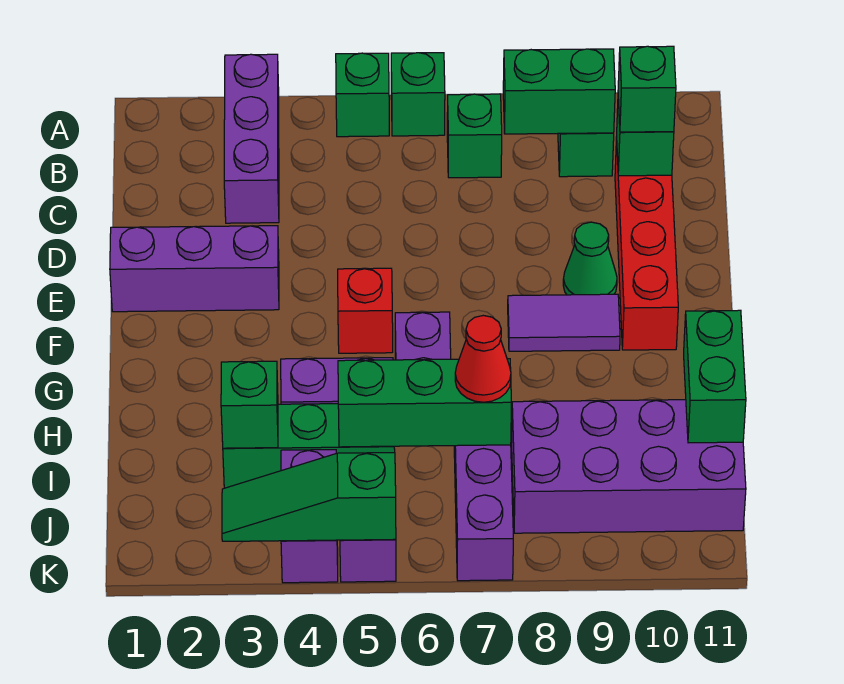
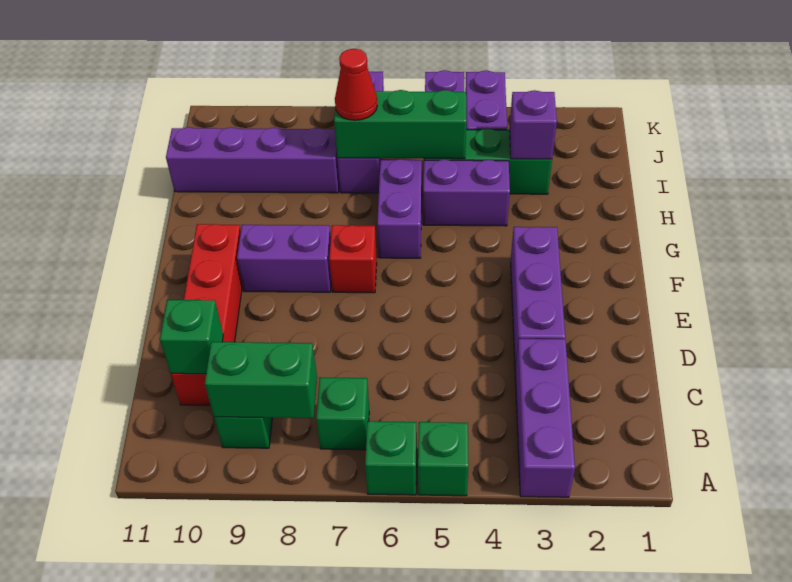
green 1x1 brick [618,46,676,132] -> none
purple 1x3 brick [110,226,279,312] -> purple 1x3 brick turned to [511,227,565,367]
green 1x1 cone [563,222,617,295] -> none
red 1x1 brick [338,268,393,353] -> red 1x1 brick moved to [329,225,377,293]
purple 1x2 tile [508,294,620,351] -> purple 1x2 brick [237,225,331,292]
green 1x2 brick [684,310,746,443] -> none
green 1x1 brick [221,361,278,448] -> purple 1x1 brick [509,90,557,159]
purple 2x4 brick [512,400,746,533] -> purple 1x4 brick [166,127,339,193]
green 1x3 slope [222,453,396,541] -> none

